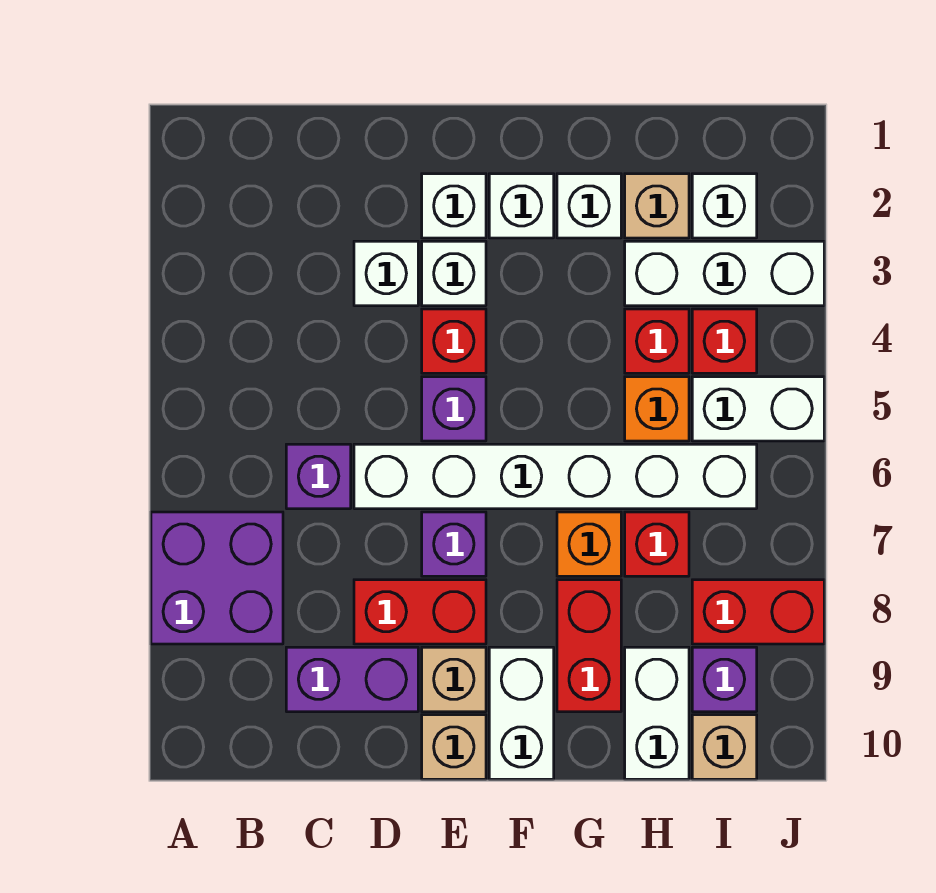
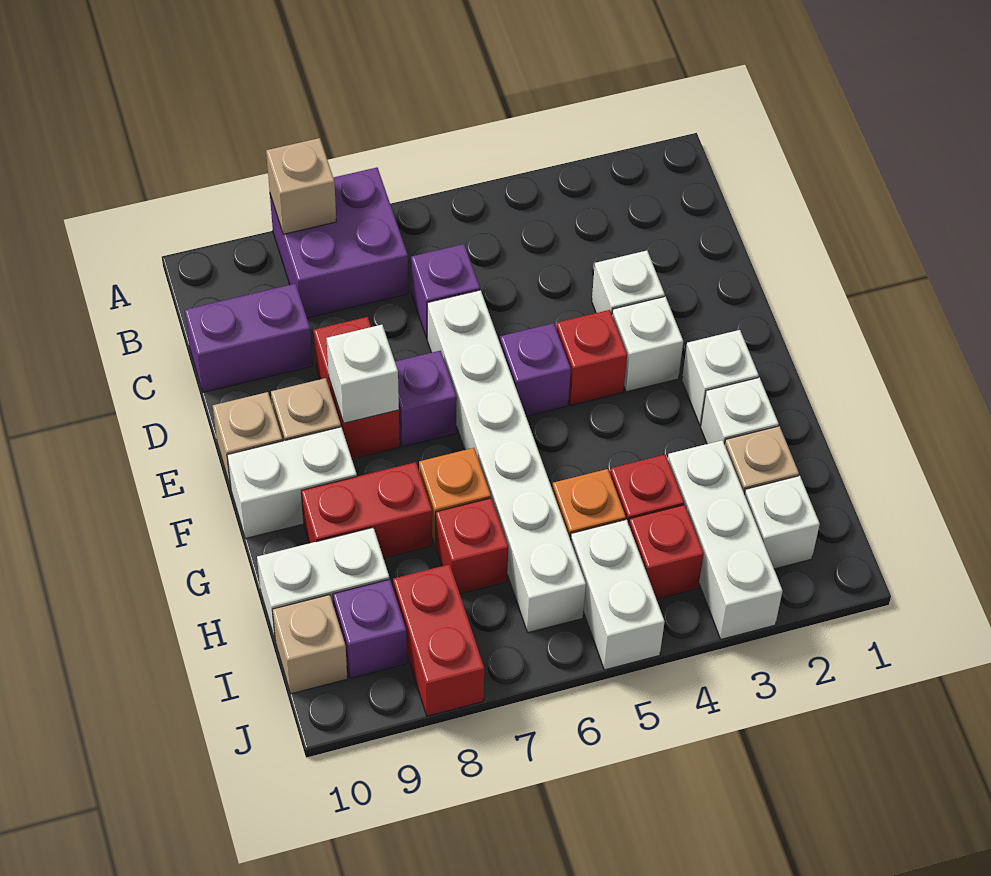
none -> tan 1x1 brick [266,138,336,234]
purple 1x2 brick [286,647,418,712] -> purple 1x2 brick turned to [185,284,313,392]
white 1x1 brick [422,174,486,238] -> white 1x1 brick moved to [326,325,399,423]

